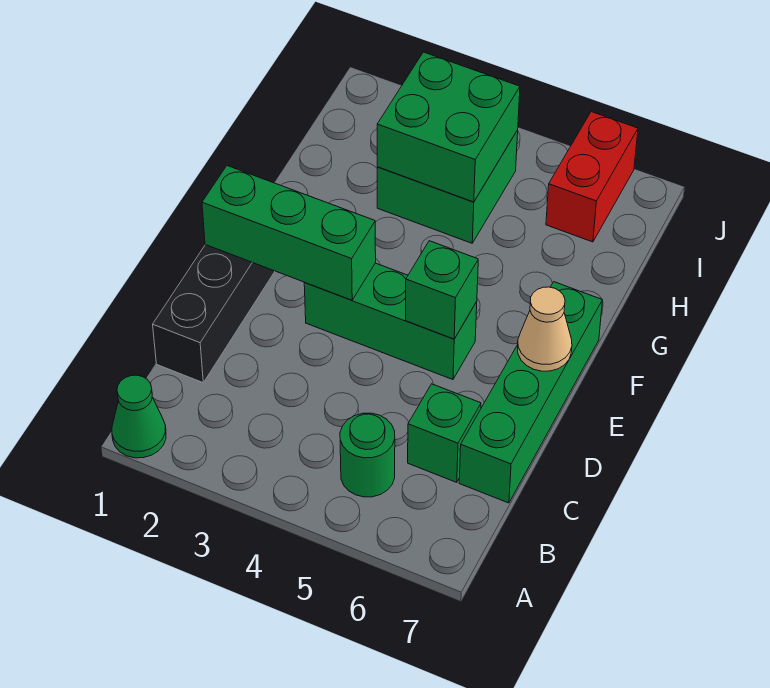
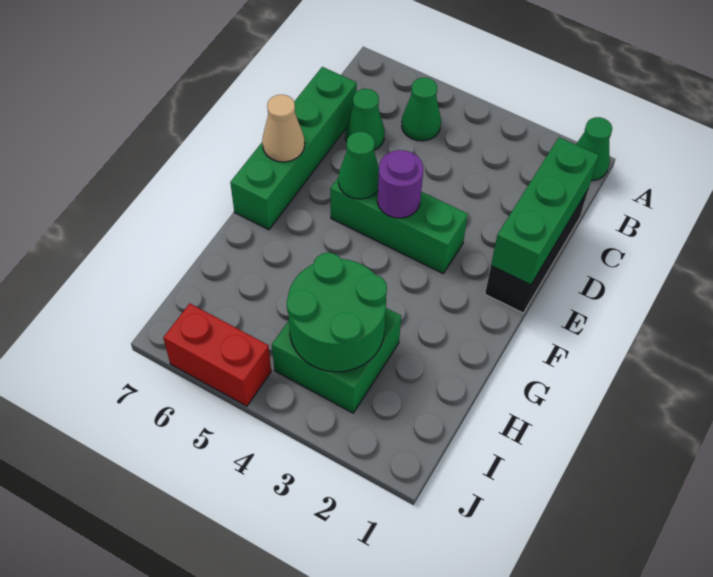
green 1x1 round brick [340,413,395,497] -> green 1x1 cone [402,78,441,141]
green 1x1 brick [408,384,481,482] -> green 1x1 cone [345,89,385,150]
green 1x3 brick [202,166,376,300] -> green 1x3 brick turned to [491,137,599,285]
none -> purple 1x1 round brick [377,150,423,218]
green 1x1 brick [406,241,478,339] -> green 1x1 cone [338,132,379,199]
green 2x2 brick [377,52,520,202] -> green 2x2 round brick [287,253,387,372]
red 1x2 brick [546,112,638,242] -> red 1x2 brick turned to [163,303,271,406]

